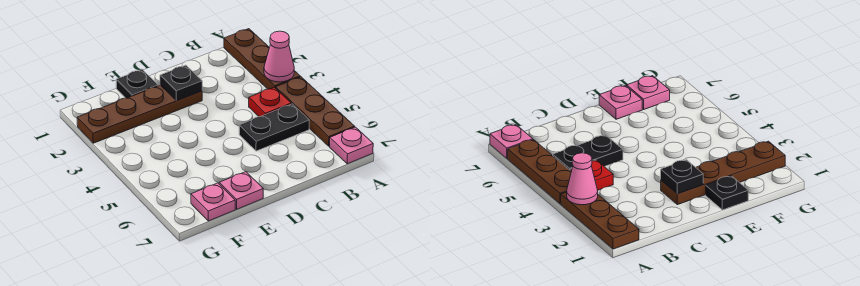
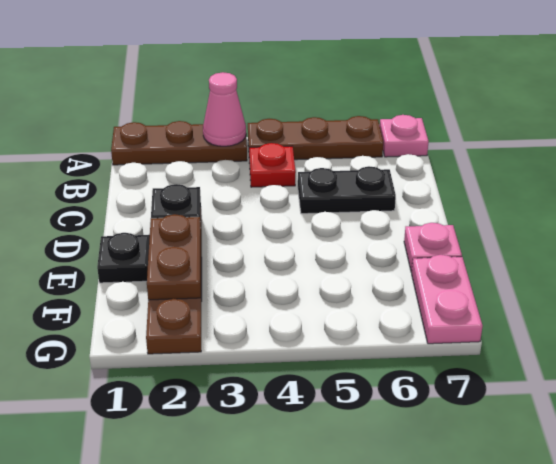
black 1x2 plate [239,104,309,151] -> black 1x2 plate turned to [298,166,396,214]
none -> brown 1x2 plate [147,214,201,300]
pink 1x1 plate [191,183,235,221] -> pink 1x2 plate [412,255,483,344]

